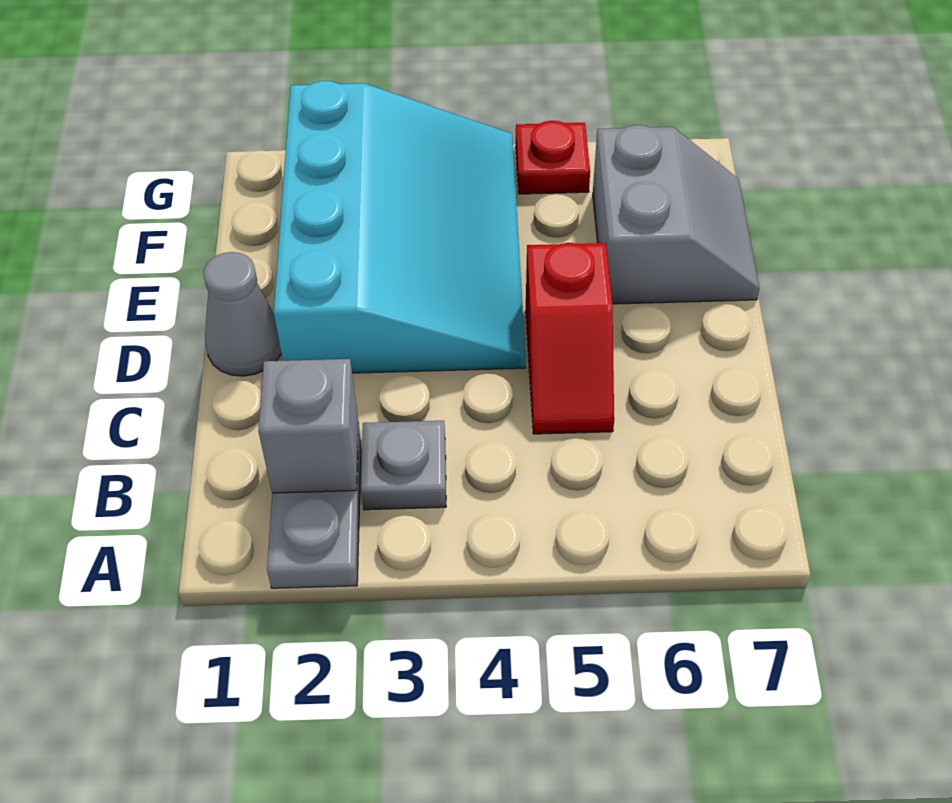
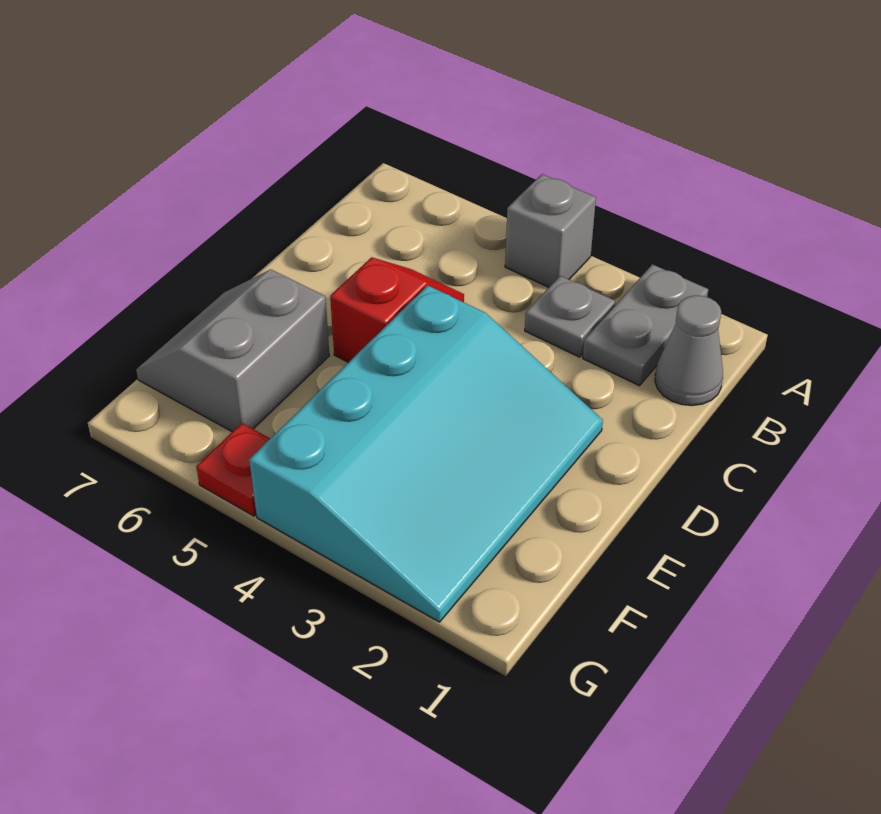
grey 1x1 brick [258,359,359,493] -> grey 1x1 brick moved to [505,174,596,287]
grey 1x1 cone [204,252,281,376] -> grey 1x1 cone moved to [655,295,723,406]
cyan 3x4 slope [274,81,526,373] -> cyan 3x4 slope turned to [249,285,603,622]

